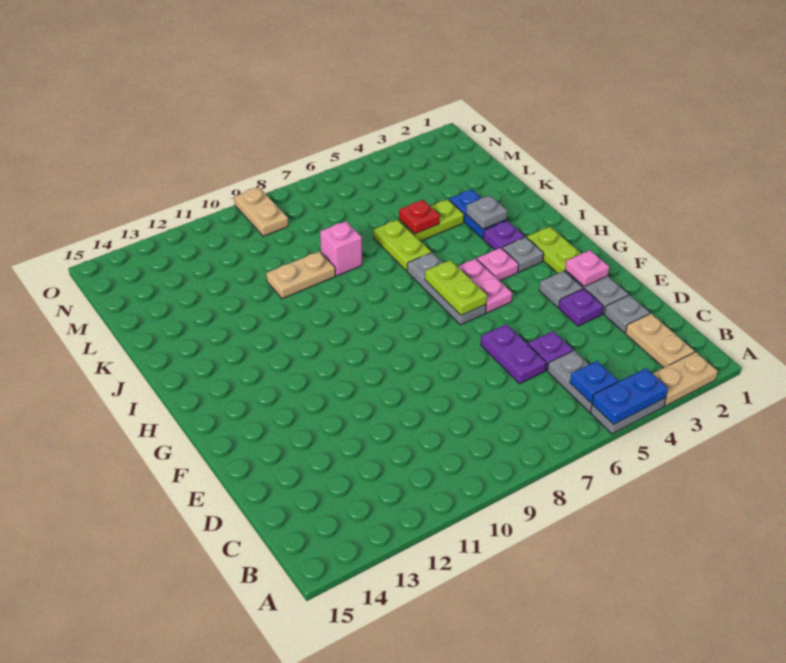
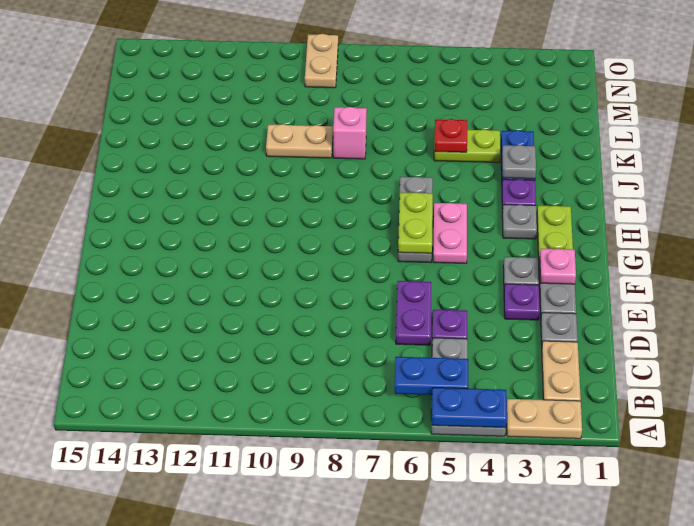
blue 1x1 plate [570,361,618,403] -> blue 1x2 plate [395,357,468,395]
pink 1x1 plate [477,248,519,281] -> none
lime 1x2 plate [374,219,431,271] -> none

